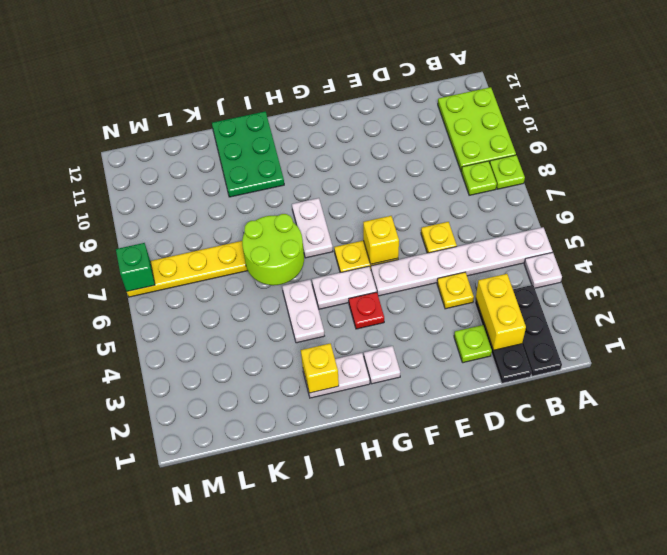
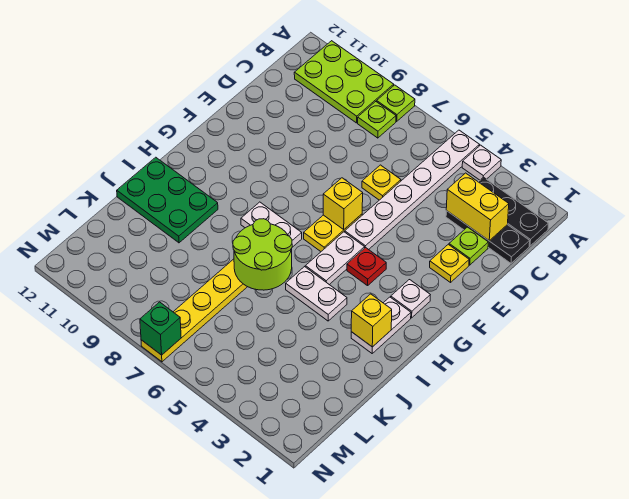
yellow 1x1 plate [437,272,474,309] -> yellow 1x1 plate moved to [430,244,469,282]

